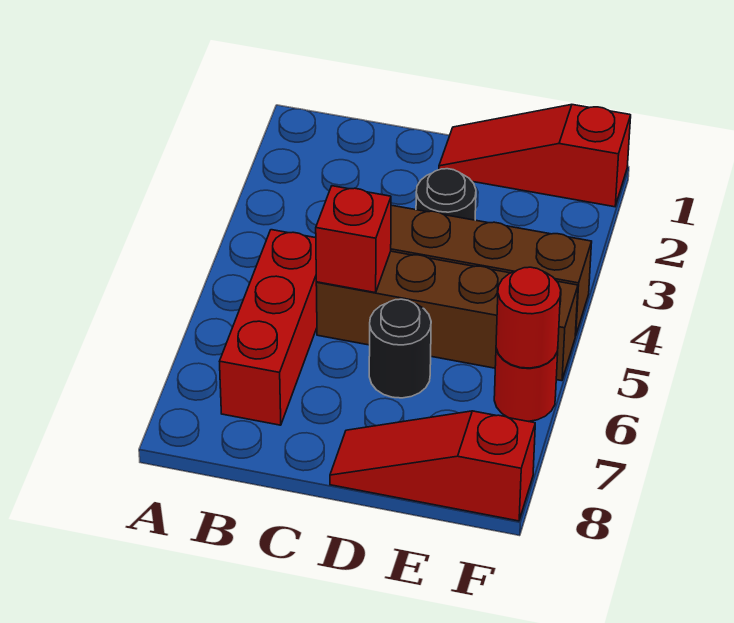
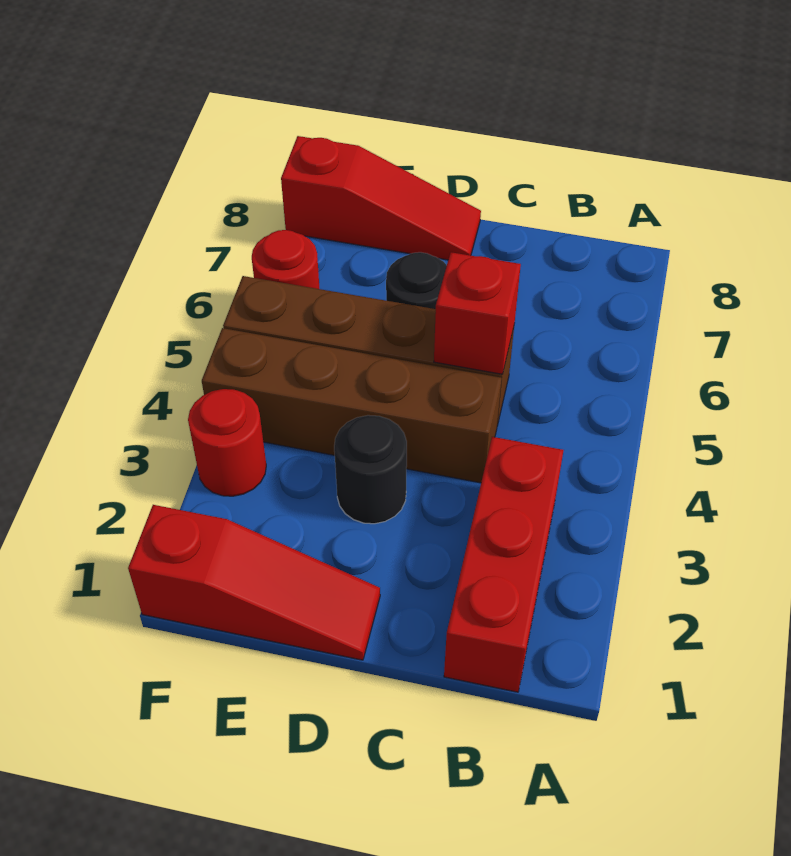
red 1x3 brick [220,230,317,425] -> red 1x3 brick moved to [444,437,564,692]
red 1x1 round brick [496,267,561,368] -> red 1x1 round brick moved to [188,389,266,496]

